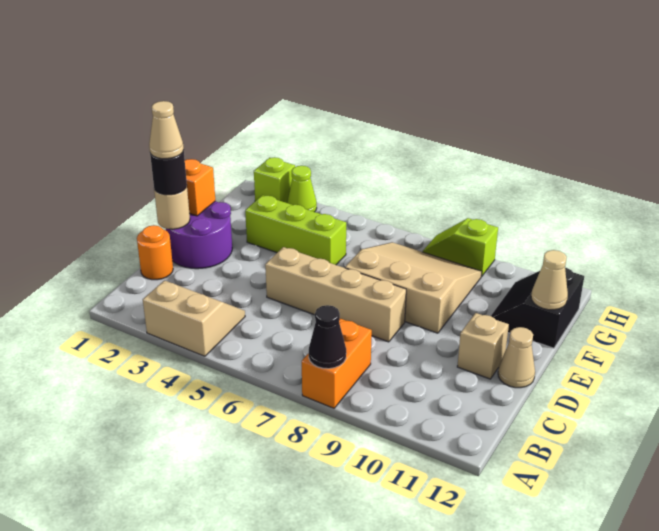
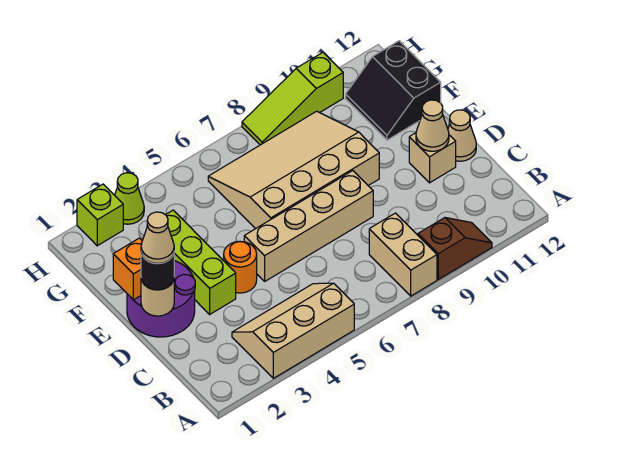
tan 2x2 slope [143,280,245,356] -> tan 2x3 slope [232,283,354,378]
orange 1x2 brick [302,319,372,408] -> tan 1x2 brick [369,213,437,296]
black 1x1 cone [309,305,346,369] -> none
none -> brown 1x2 slope [418,218,492,279]
orange 1x1 round brick [137,225,173,280] -> orange 1x1 round brick moved to [224,241,257,293]
tan 3x3 slope [345,242,482,333] -> tan 3x4 slope [208,111,379,229]
lime 1x3 brick [245,195,346,265] -> lime 1x3 brick turned to [166,210,236,314]
tan 1x1 cone [531,250,568,310] -> tan 1x1 cone moved to [416,100,449,151]
lime 1x2 slope [423,218,498,276] -> lime 1x3 slope [242,53,343,145]

